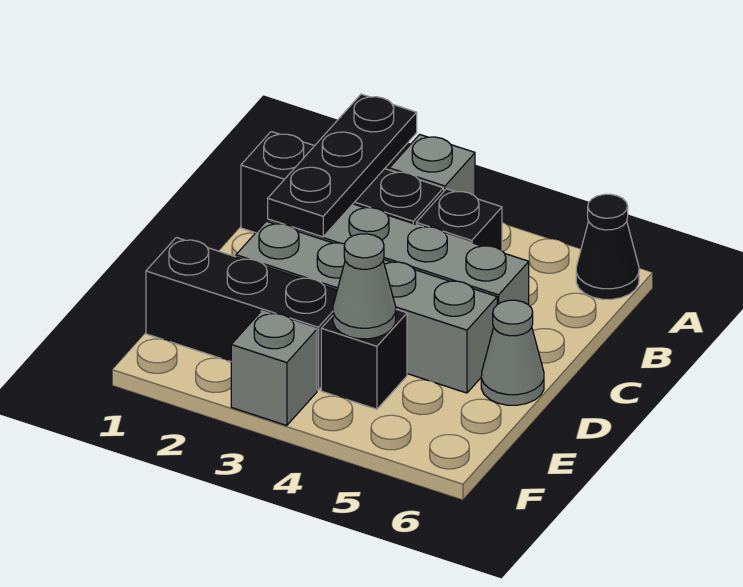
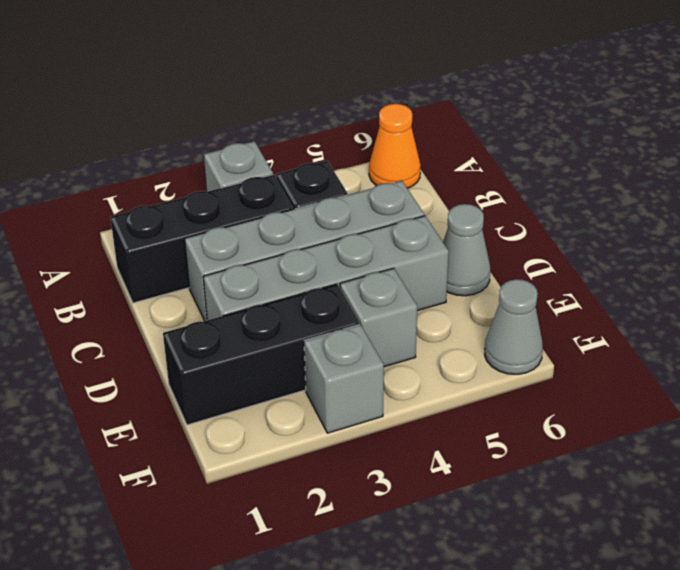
black 1x3 plate [268,94,417,237] -> none
black 1x1 cone [576,194,639,299] -> orange 1x1 cone [369,104,421,188]
black 1x1 brick [321,309,407,409] -> grey 1x1 brick [340,268,417,367]
grey 1x1 cone [333,234,396,339] -> grey 1x1 cone moved to [485,279,543,374]

